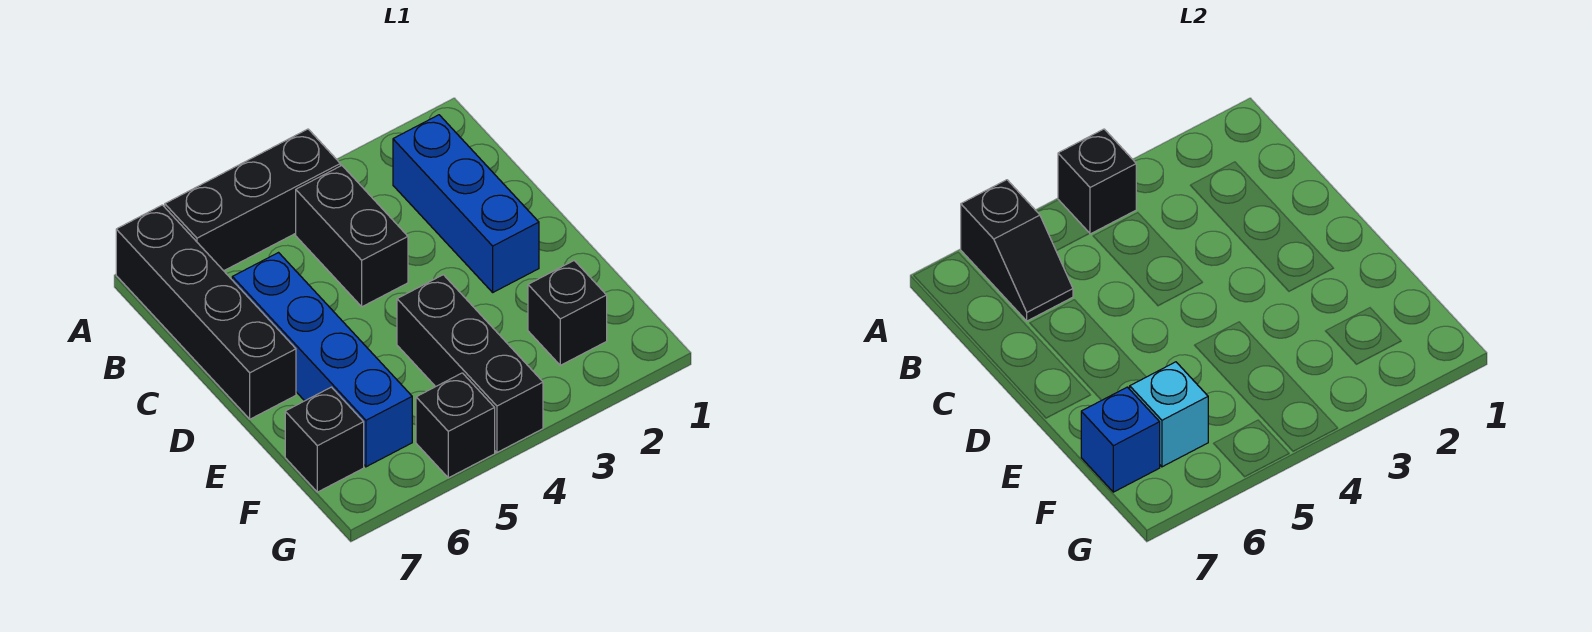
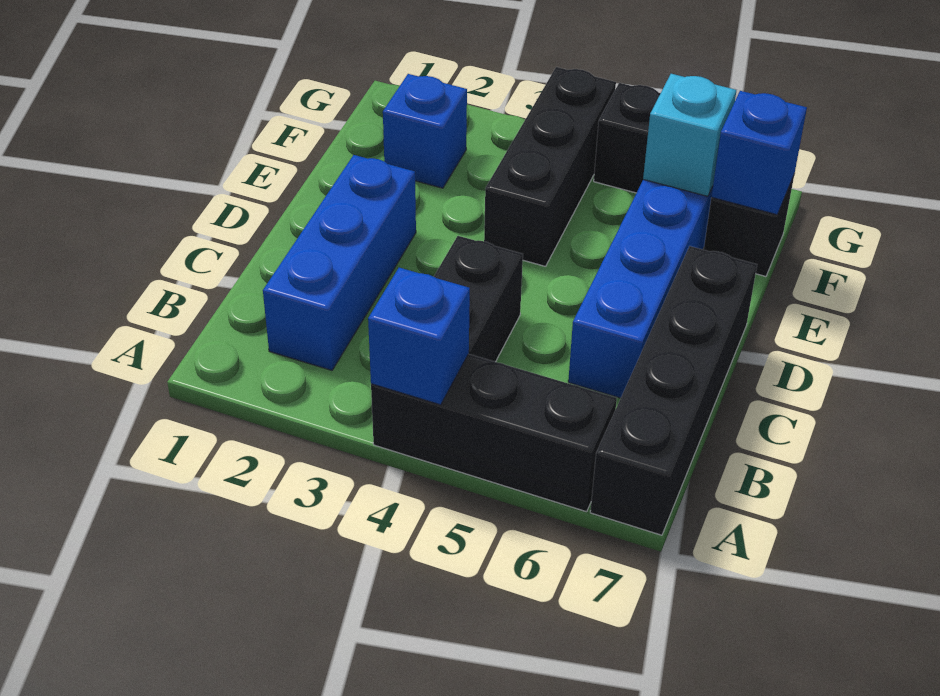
black 1x1 brick [1058,129,1136,234] -> blue 1x1 brick [368,268,470,405]
black 1x2 slope [961,180,1073,321] -> none
black 1x1 brick [528,261,607,365] -> blue 1x1 brick [383,74,467,188]

